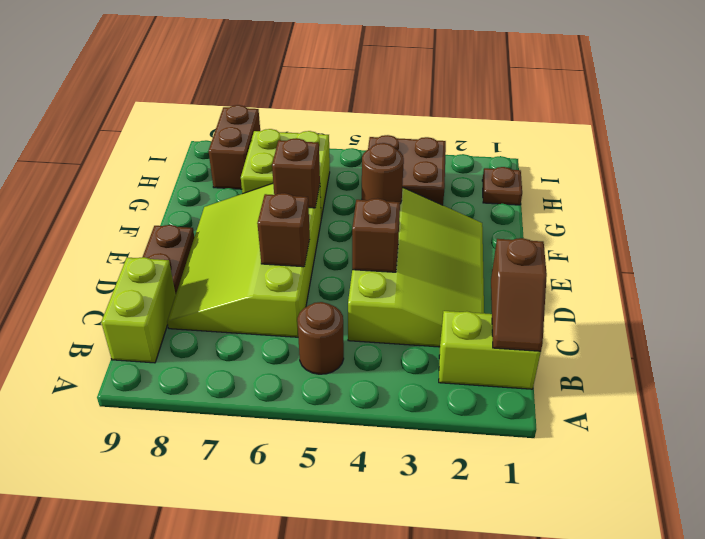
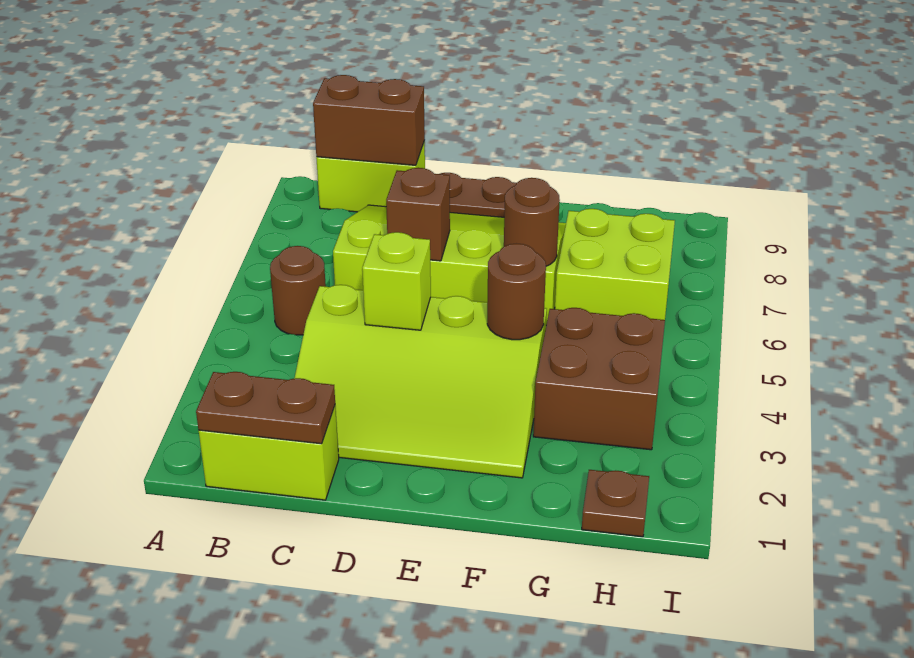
lime 1x2 brick [439,311,541,389] -> lime 1x2 brick turned to [199,406,339,500]
brown 1x2 slope [491,238,547,352] -> brown 1x2 plate [196,372,335,444]
brown 1x1 brick [352,198,400,272] -> lime 1x1 brick [362,232,431,330]
brown 1x1 brick [272,138,320,208] -> brown 1x1 round brick [504,178,560,266]
brown 1x2 brick [209,105,260,189] -> brown 1x2 brick moved to [313,75,425,165]

